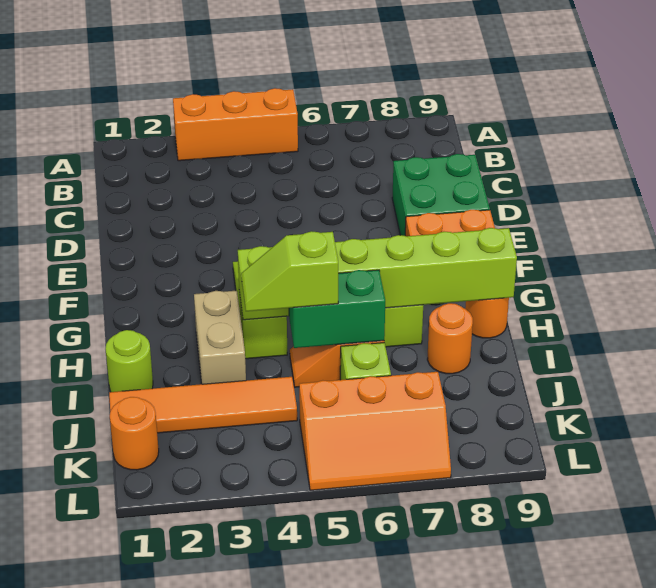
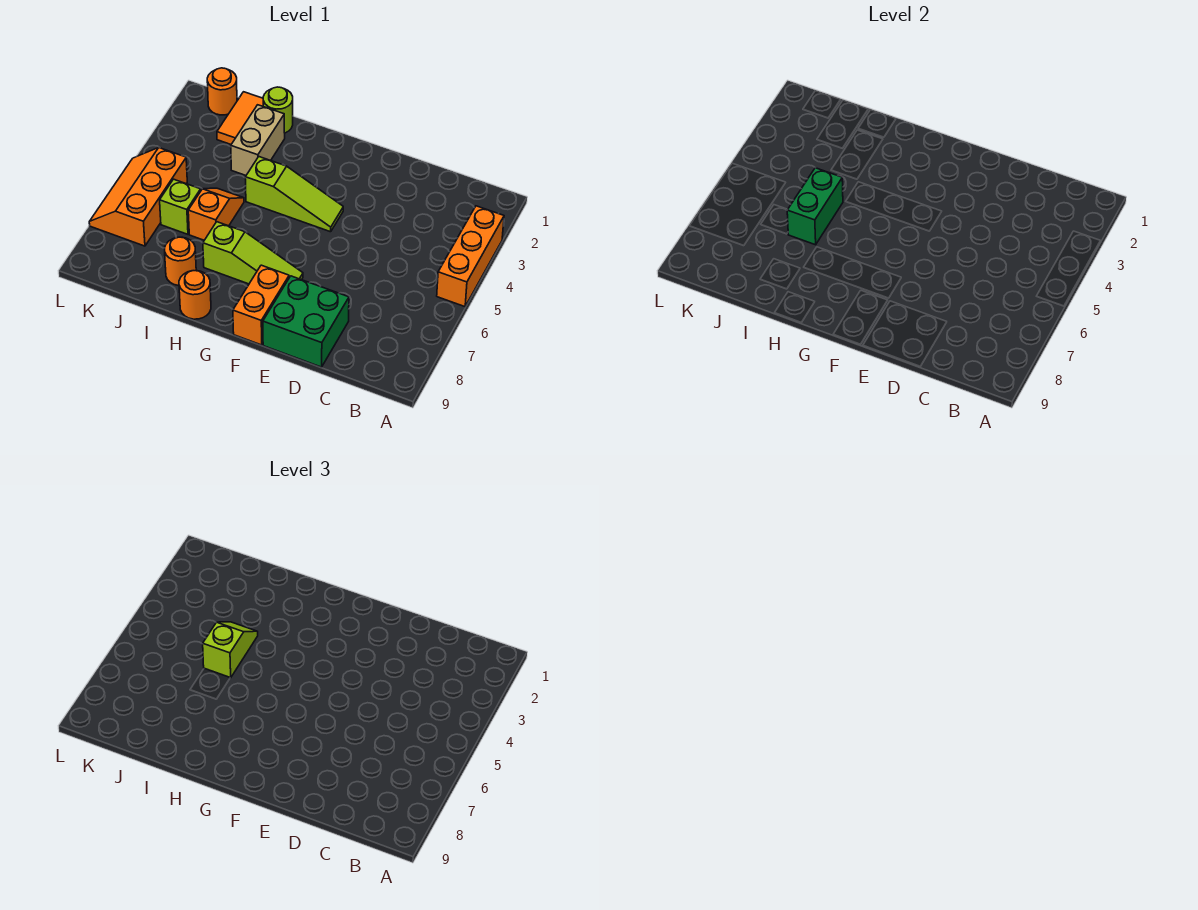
tan 1x2 brick [194,291,246,384] -> tan 1x2 brick turned to [231,105,285,175]
lime 1x6 brick [238,228,517,320] -> none
orange 1x4 tile [109,377,297,433] -> orange 1x2 tile [217,92,263,144]

